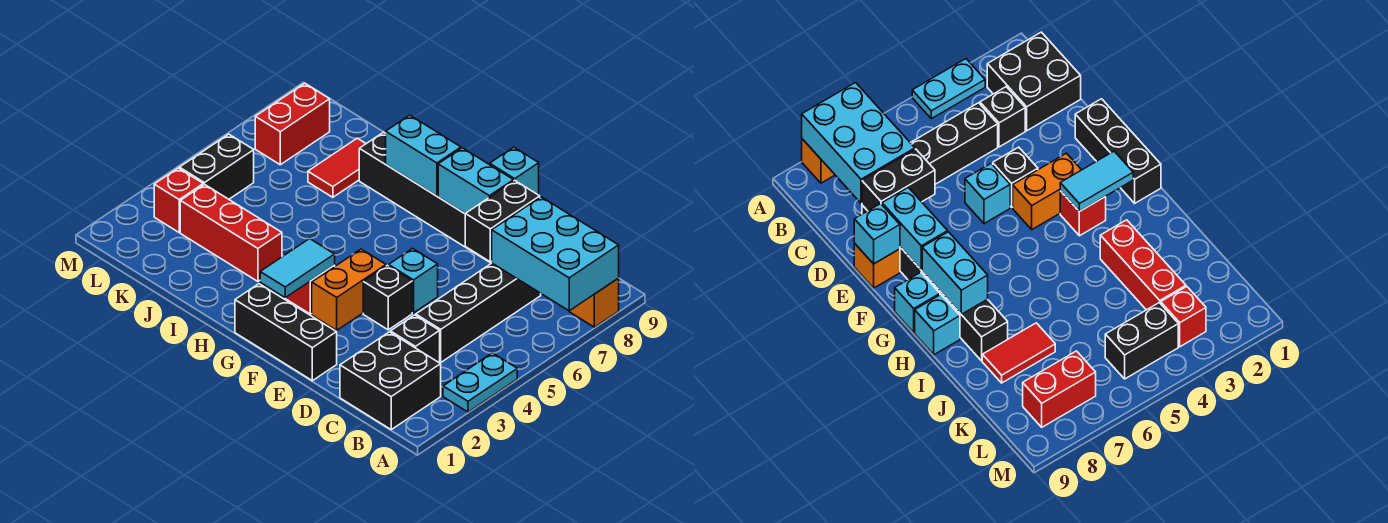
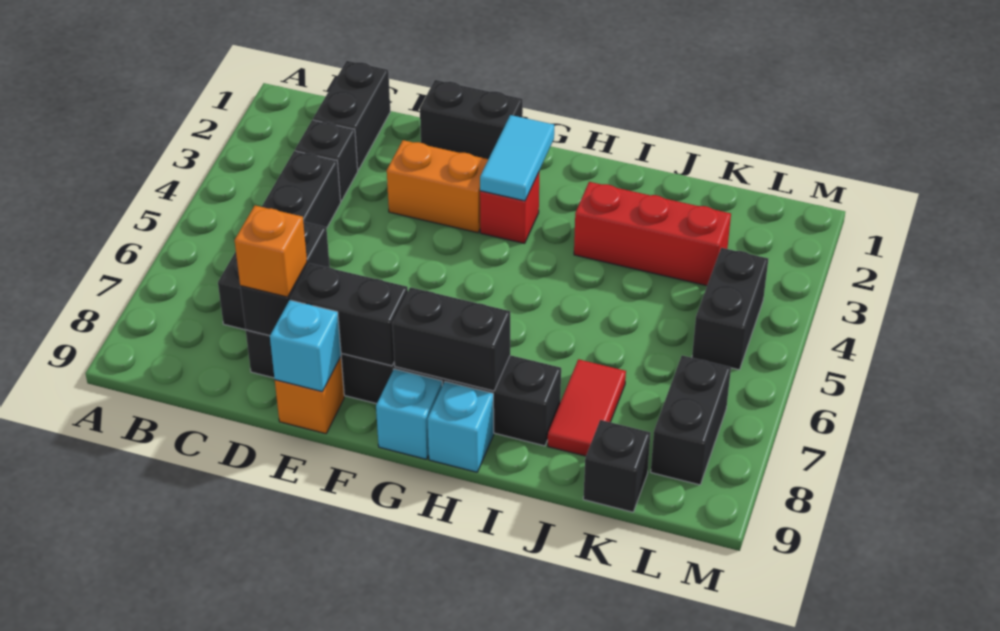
cyan 1x2 plate [443,353,517,412] -> none
cyan 2x3 brick [492,197,619,311] -> none
orange 1x1 brick [569,279,619,327] -> orange 1x1 brick moved to [235,206,307,297]
black 2x2 brick [340,332,441,429] -> black 1x2 brick [313,61,390,170]
black 1x3 brick [235,284,337,381] -> black 1x2 brick [420,80,523,159]
black 1x1 brick [363,265,412,330] -> black 1x1 brick moved to [583,420,651,512]
cyan 1x1 brick [389,248,438,313] -> none
cyan 1x2 brick [438,148,514,214] -> black 1x2 brick [290,263,408,366]
orange 1x2 brick [312,249,386,330] -> orange 1x2 brick turned to [387,140,488,233]
cyan 1x2 brick [386,115,461,196] -> black 1x2 brick [392,287,510,391]
red 1x1 brick [154,168,203,232] -> none
red 1x2 brick [255,83,330,165] -> black 1x2 brick [651,355,731,485]

